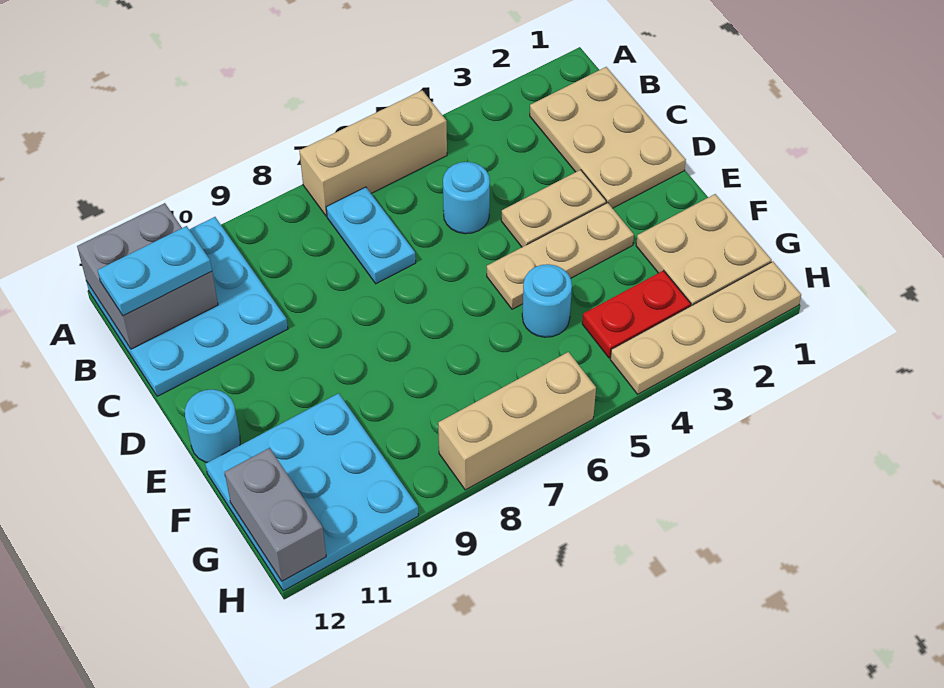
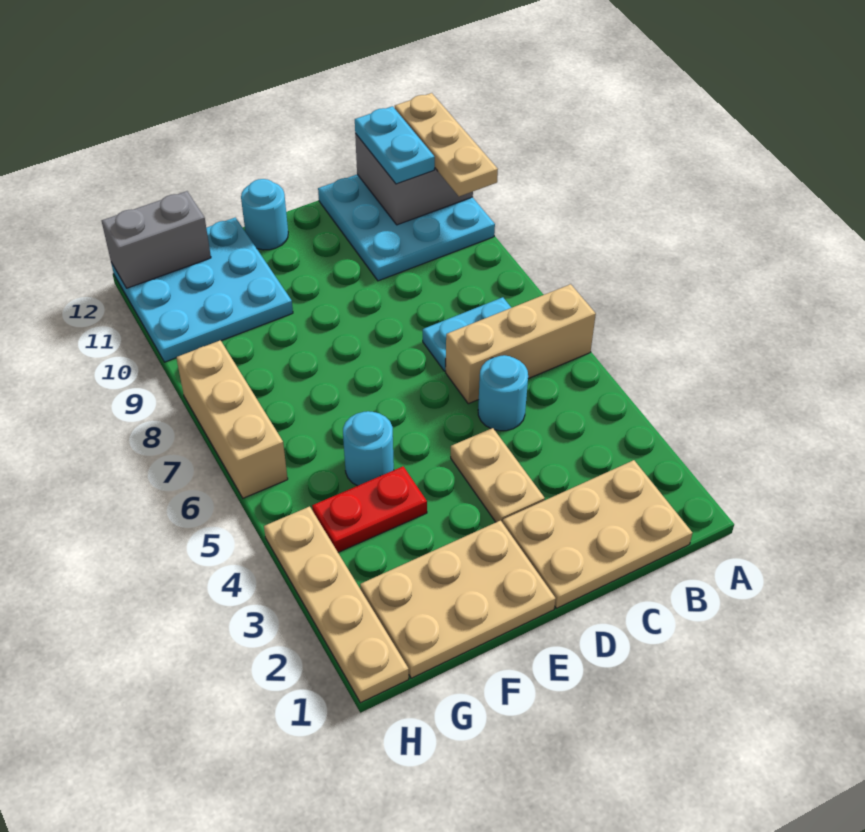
tan 1x3 brick [299,90,447,216] -> tan 1x3 brick turned to [446,284,596,404]
tan 1x3 plate [487,203,634,309] -> tan 1x3 plate moved to [395,93,498,196]
tan 2x2 plate [636,194,772,306] -> tan 2x3 plate [360,521,556,678]
red 1x2 plate [582,271,691,358] -> red 1x2 plate turned to [312,466,427,552]

